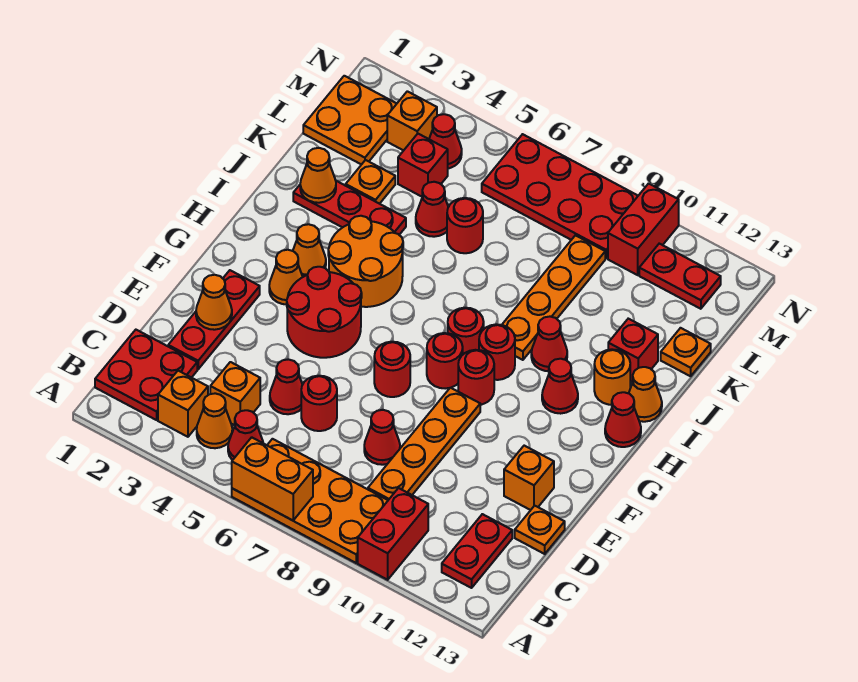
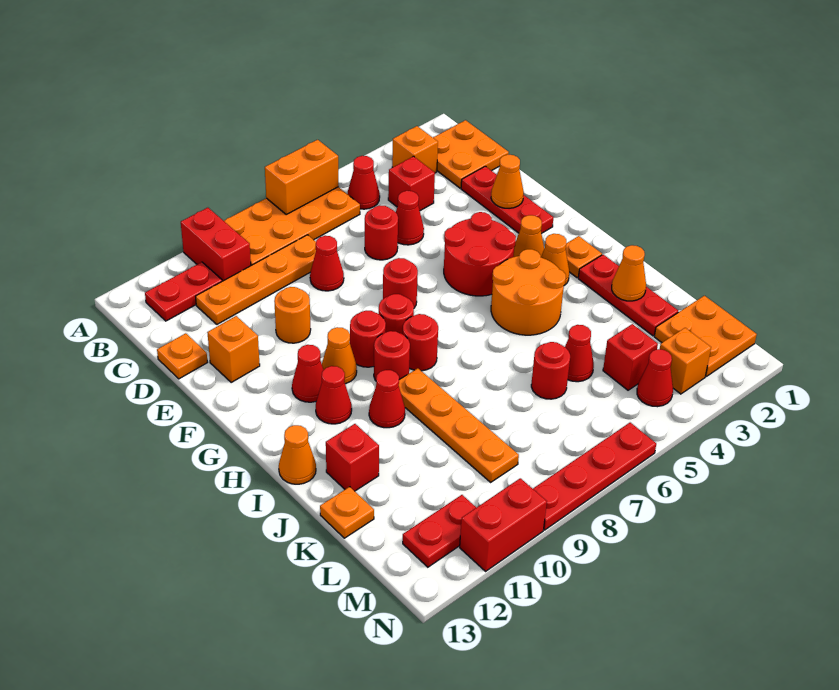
red 2x2 plate [95,330,197,420] -> orange 2x2 plate [433,120,509,188]
orange 1x1 cone [197,393,232,448] -> orange 1x1 cone moved to [322,327,357,384]
red 1x2 plate [442,514,512,588] -> red 1x2 plate turned to [145,262,222,321]
orange 1x1 brick [210,362,260,425] -> red 1x1 brick [388,156,435,211]
orange 1x4 plate [368,388,480,500] -> orange 1x4 plate turned to [196,235,316,324]
red 1x1 cone [605,392,641,447] -> red 1x1 cone moved to [292,345,323,402]
orange 1x1 round brick [594,349,630,405] -> orange 1x1 round brick moved to [274,287,311,343]
red 1x3 plate [293,181,406,235] -> red 1x3 plate turned to [578,255,678,336]
orange 1x1 plate [346,160,395,204] -> orange 1x1 plate moved to [566,236,602,278]
red 2x4 plate [482,134,638,258] -> red 1x4 plate [533,423,656,530]
red 1x2 brick [608,183,679,275] -> red 1x2 brick turned to [460,478,547,571]

